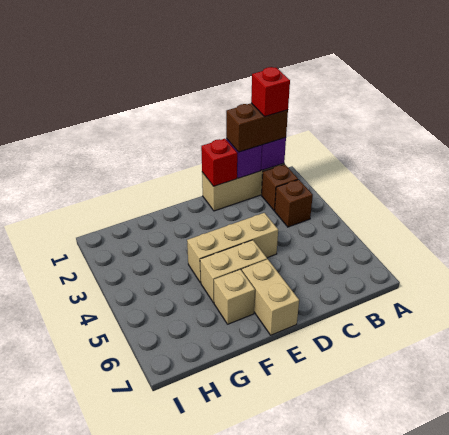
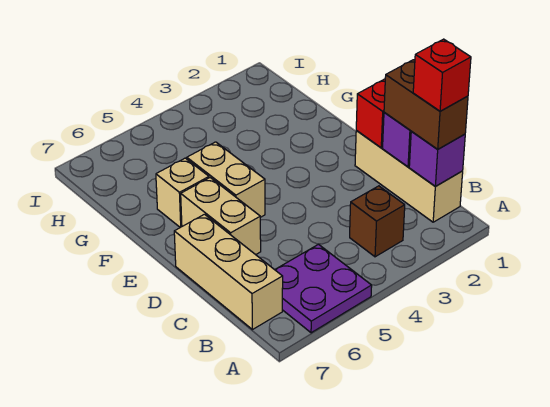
none -> purple 2x2 plate [275,244,372,333]
brown 1x1 brick [262,164,298,211] -> none
tan 1x3 brick [187,213,278,283] -> tan 1x3 brick moved to [174,214,283,330]
tan 1x2 brick [242,259,299,335] -> tan 1x2 brick turned to [181,178,261,255]

